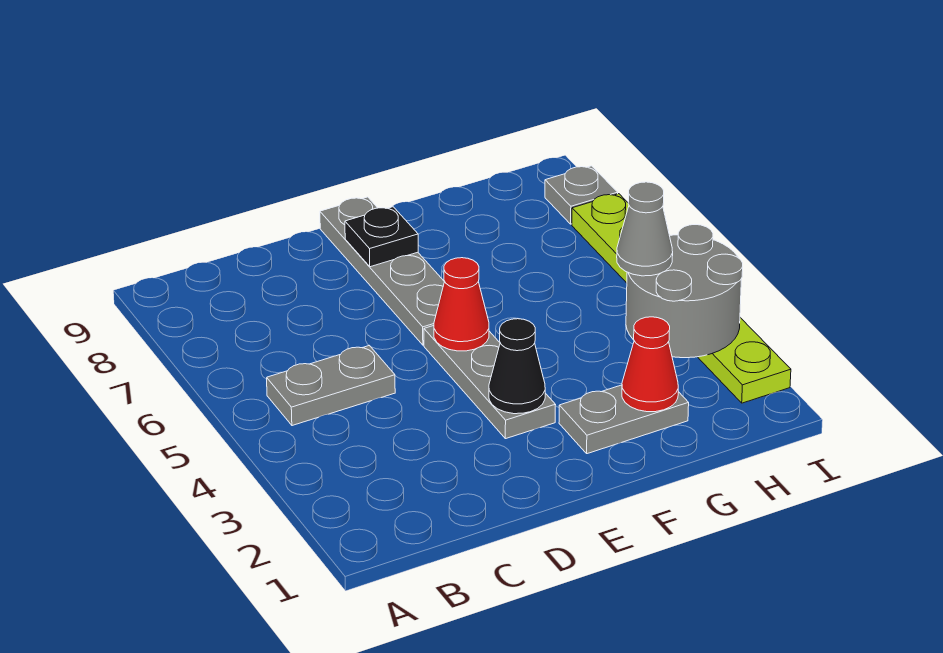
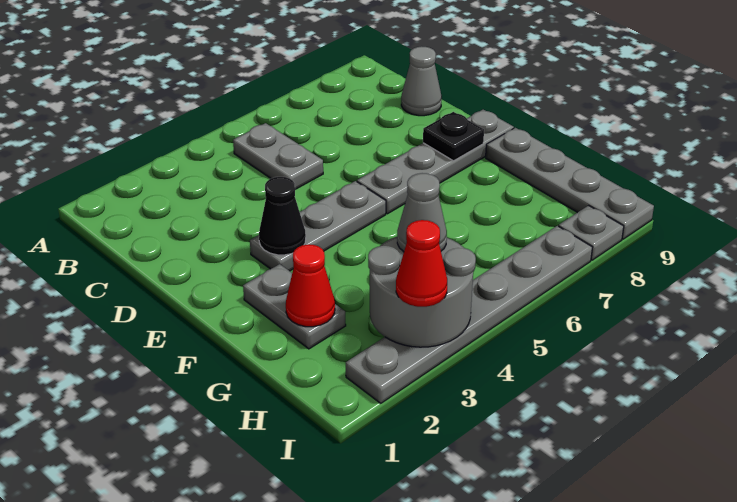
none -> grey 1x1 cone [401,46,442,116]
red 1x1 cone [434,258,489,351] -> red 1x1 cone moved to [396,220,447,307]
none -> grey 1x4 plate [486,128,654,239]
lime 1x6 plate [572,194,791,403] -> grey 1x6 plate [346,226,592,403]

